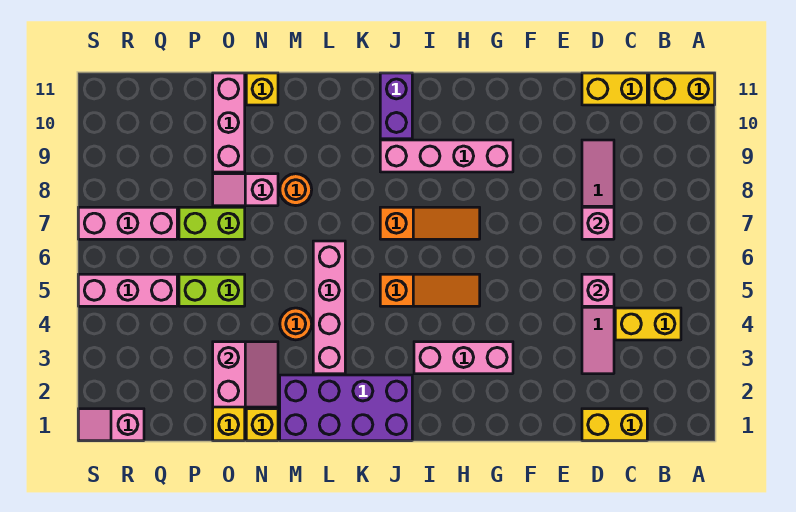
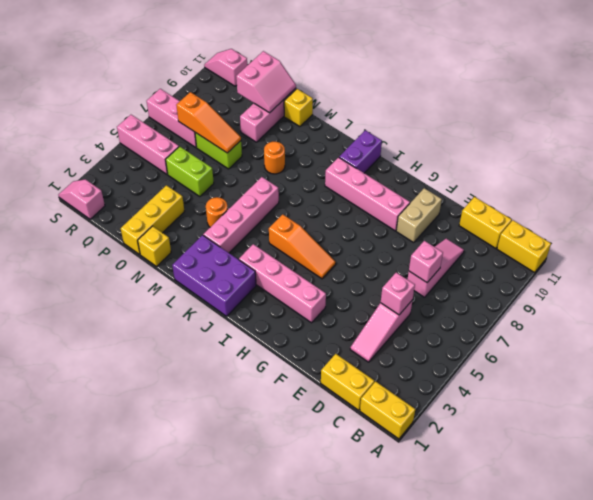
yellow 1x2 brick [615,308,681,340] -> yellow 1x2 brick moved to [360,381,415,439]
none -> tan 1x2 brick [396,188,442,243]
pink 1x3 brick [414,342,513,374] -> pink 1x4 brick [239,244,326,323]
orange 1x3 slope [380,207,480,239] -> orange 1x3 slope moved to [176,92,241,153]
purple 2x4 brick [280,375,412,441] -> purple 2x3 brick [172,235,256,316]
pink 2x2 slope [213,342,278,407] -> pink 2x2 slope moved to [236,51,296,113]
pink 1x2 slope [213,174,278,206] -> pink 1x2 slope moved to [204,49,247,86]

